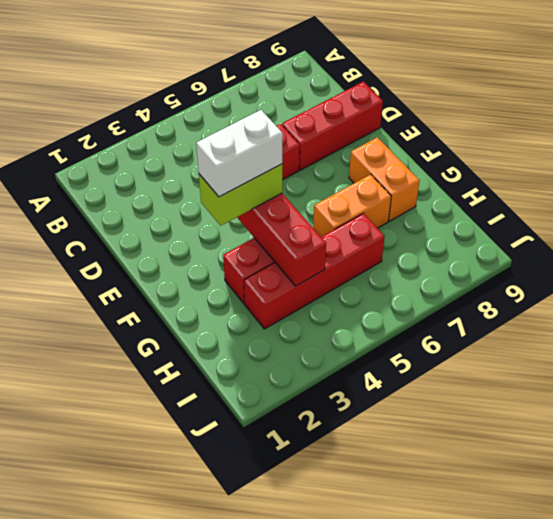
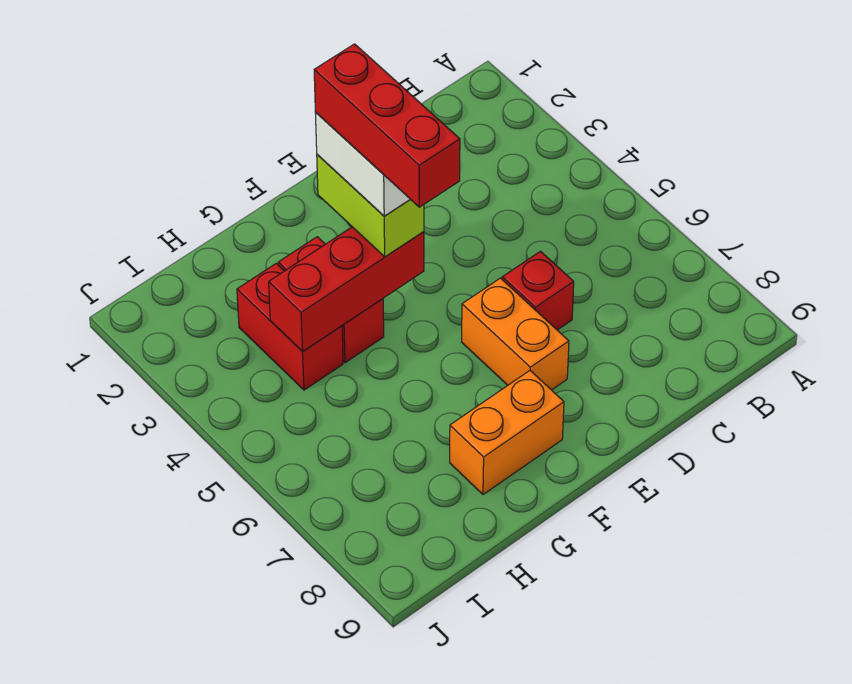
red 1x3 brick [282,82,383,170] -> red 1x3 brick moved to [314,44,460,207]
orange 1x2 brick [313,174,391,237] -> orange 1x2 brick moved to [462,278,569,390]
red 1x4 brick [244,213,385,329] -> red 1x2 brick [237,263,343,390]

